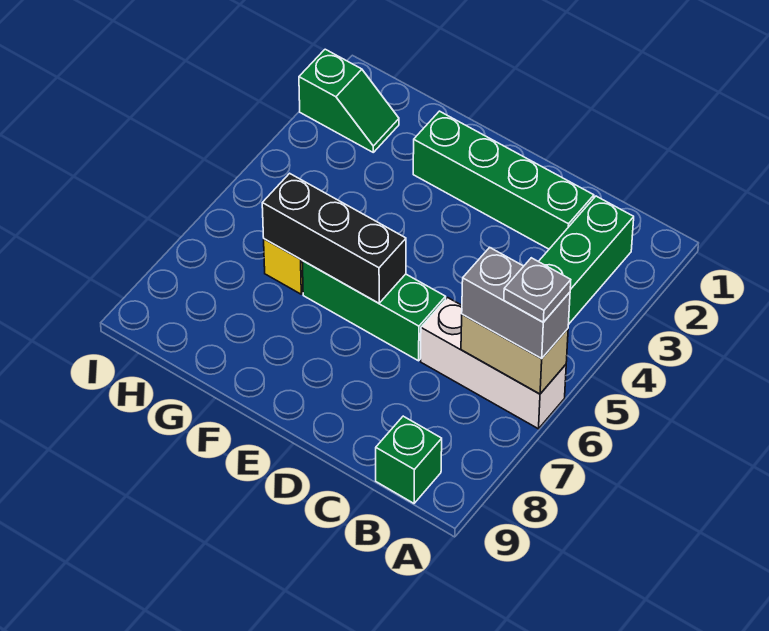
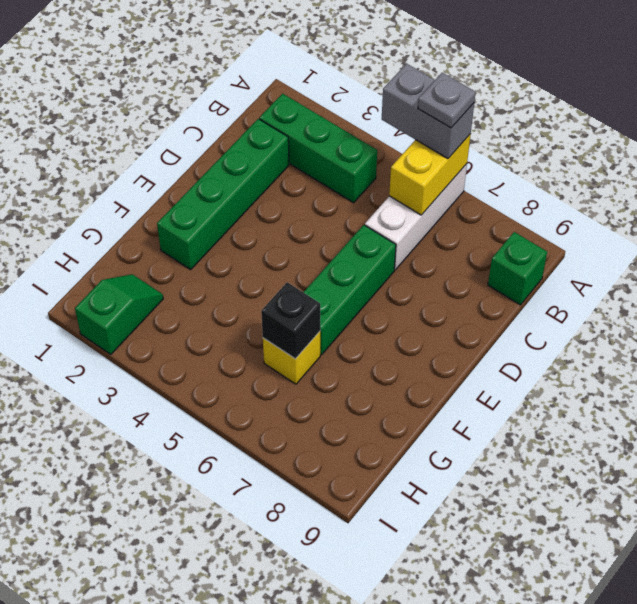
tan 1x2 brick [461,314,568,394] -> yellow 1x2 brick [389,134,471,215]
grey 1x2 brick [462,247,570,359] -> grey 1x2 brick turned to [382,64,474,159]
black 1x3 brick [262,173,406,303] -> black 1x1 brick [261,282,320,359]

